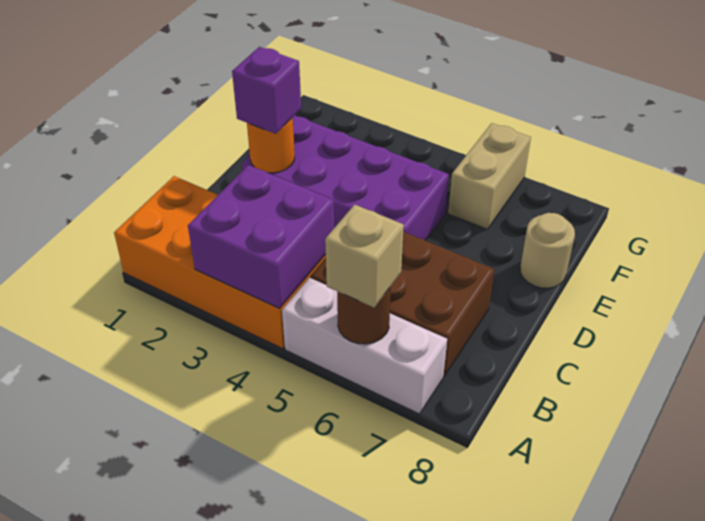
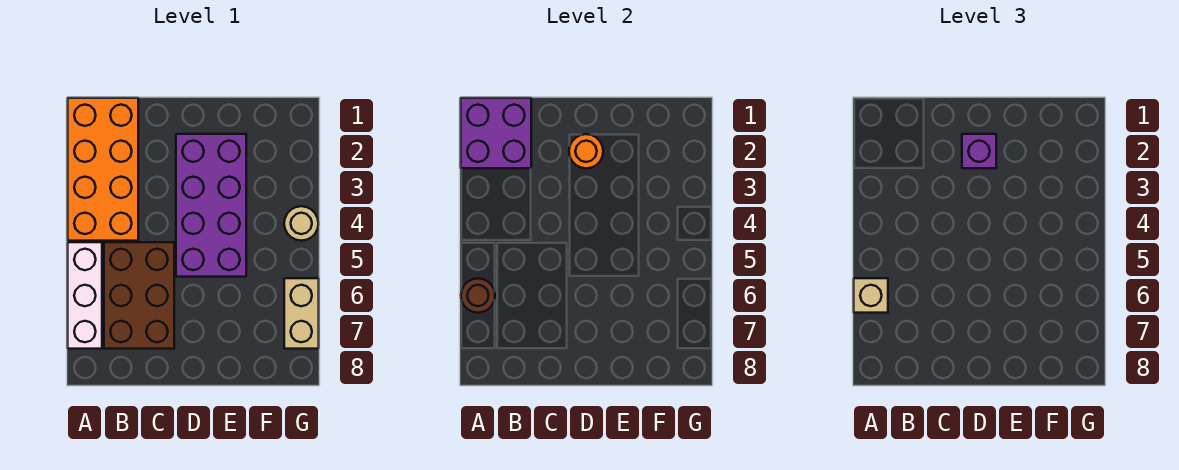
purple 2x2 brick [188,165,334,308] -> purple 2x2 brick moved to [461,98,531,168]
tan 1x1 round brick [520,213,575,288] -> tan 1x1 round brick moved to [284,206,318,241]
tan 1x2 brick [448,123,531,229] -> tan 1x2 brick turned to [284,278,319,349]

